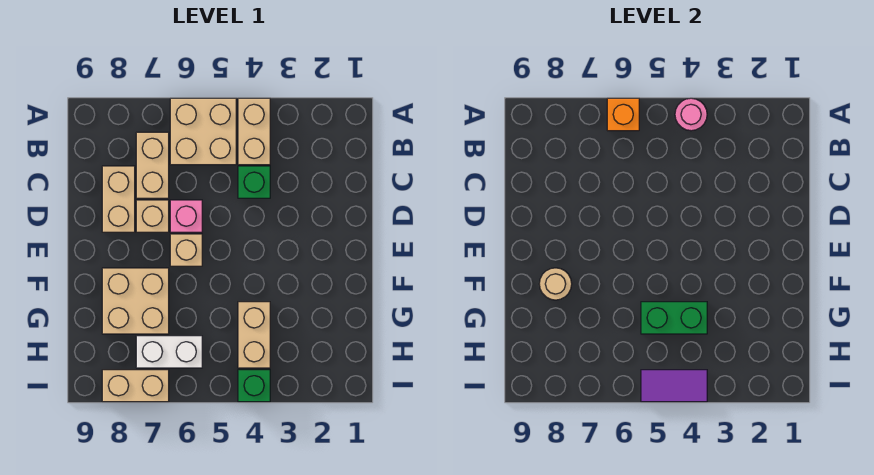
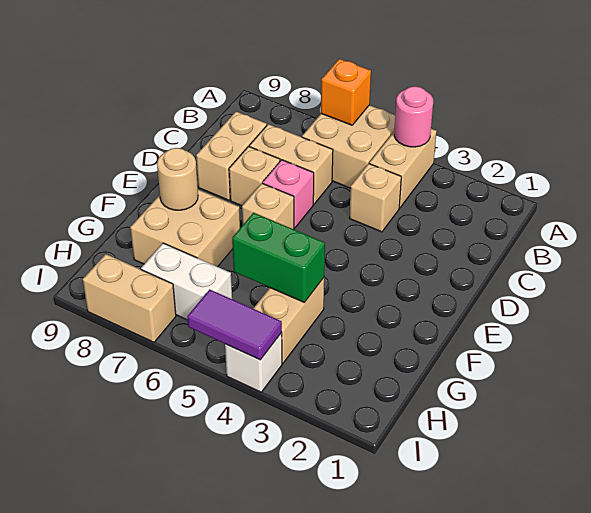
tan 1x2 brick [136,132,169,198] -> tan 1x2 brick turned to [249,124,333,204]
green 1x1 brick [238,166,270,198] -> tan 1x1 brick [349,164,401,232]
green 1x1 brick [238,370,270,402] -> white 1x1 brick [225,333,282,392]

